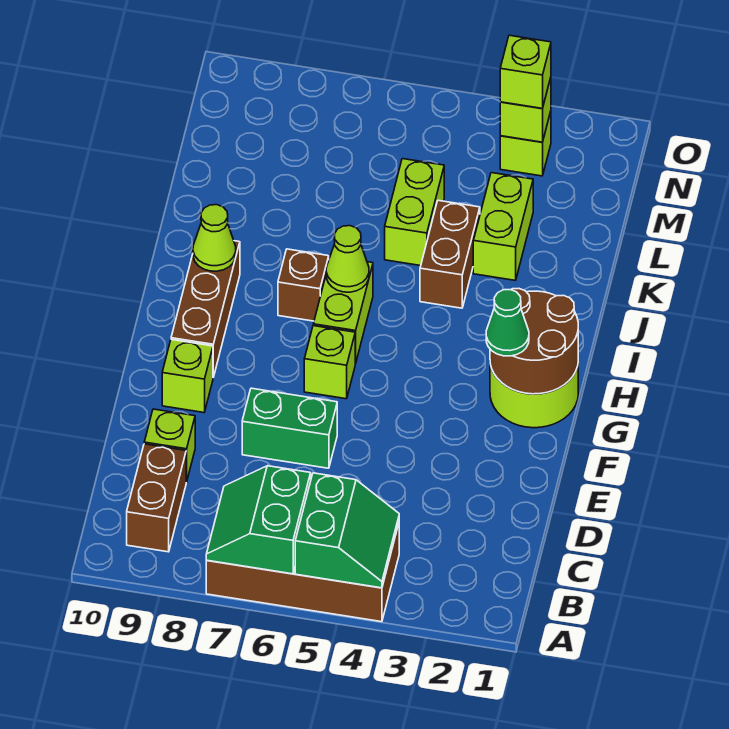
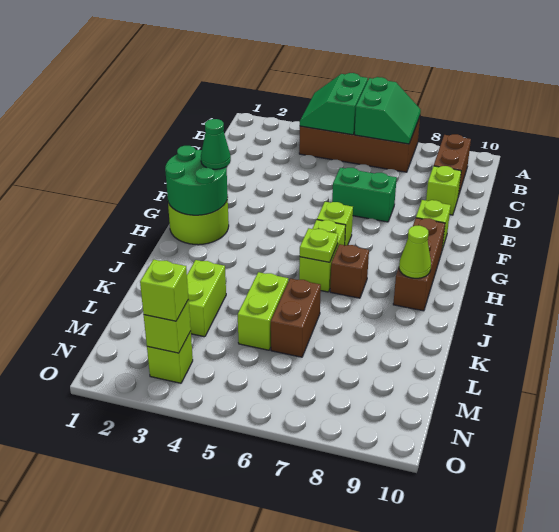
brown 2x2 round brick [490,289,578,394] -> green 2x2 round brick [165,146,228,215]
lime 1x1 cone [326,226,369,292] -> lime 1x1 plate [300,228,338,262]
brown 1x2 brick [420,200,480,308] -> brown 1x2 brick moved to [271,278,321,357]

